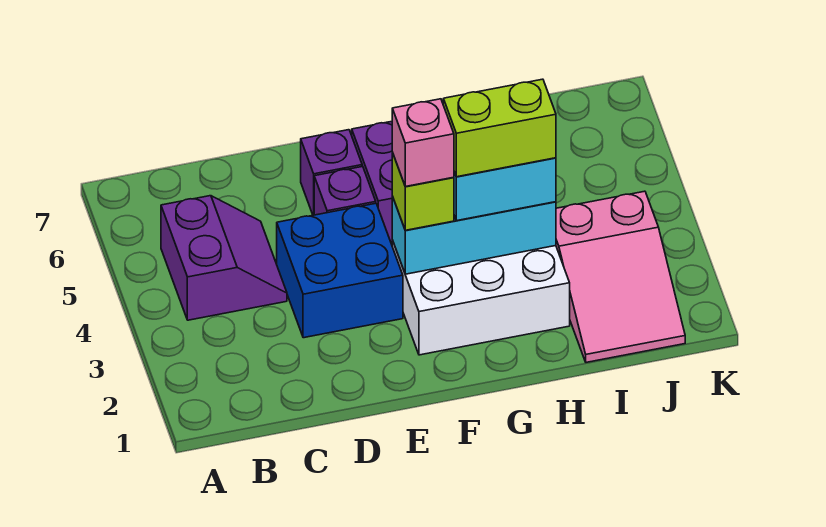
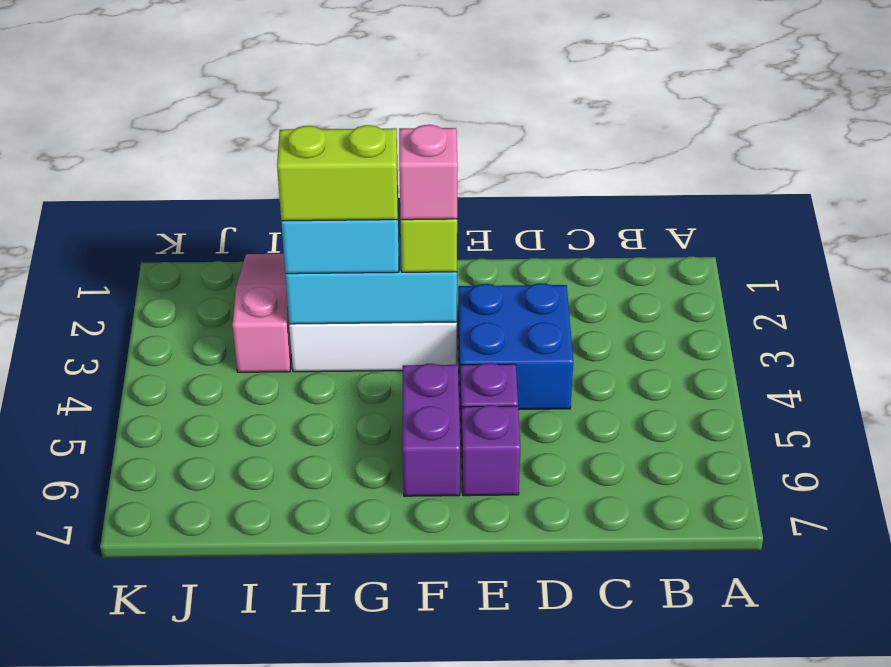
purple 2x2 slope [161,196,287,320] -> none
pink 2x3 slope [556,191,685,362] -> pink 1x3 slope [232,254,291,372]

